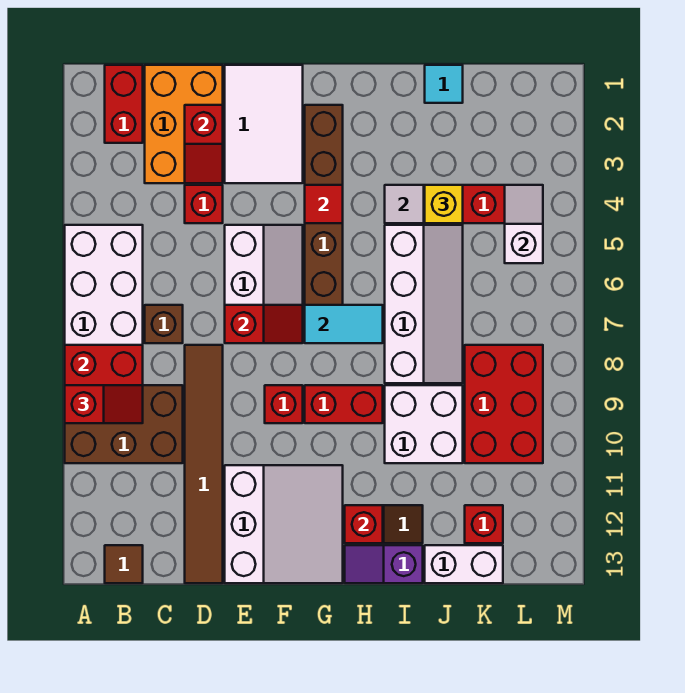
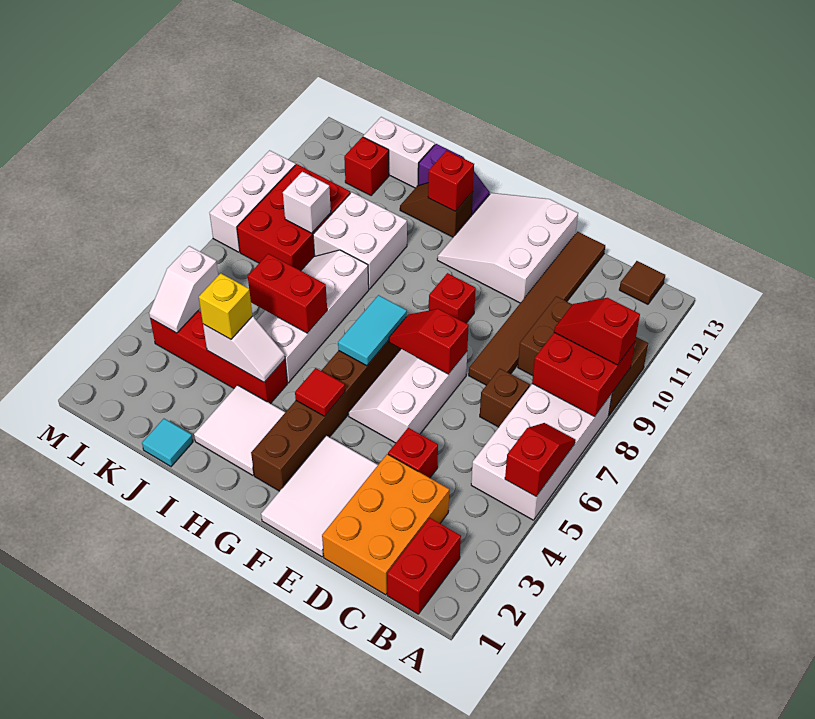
red 1x2 slope [185,105,223,183] -> red 1x2 slope moved to [505,423,575,496]
cyan 1x2 tile [305,305,383,343] -> cyan 1x2 tile turned to [338,295,407,366]
red 1x2 brick [305,385,383,423] -> red 1x2 brick moved to [248,254,327,333]
none -> white 2x2 tile [194,385,285,475]
none -> white 1x1 brick [283,172,331,233]
none -> white 1x3 brick [210,150,295,252]

